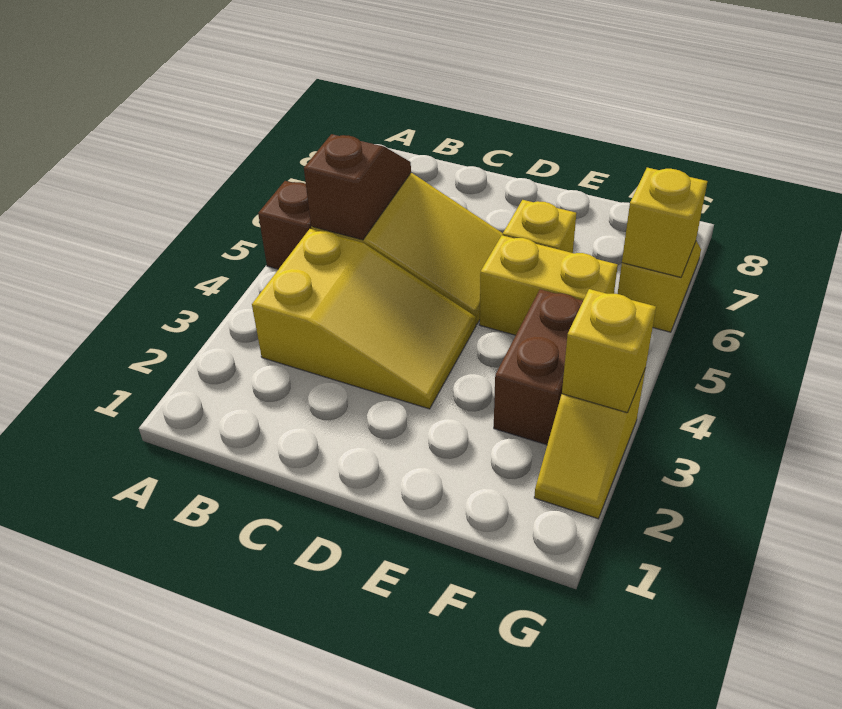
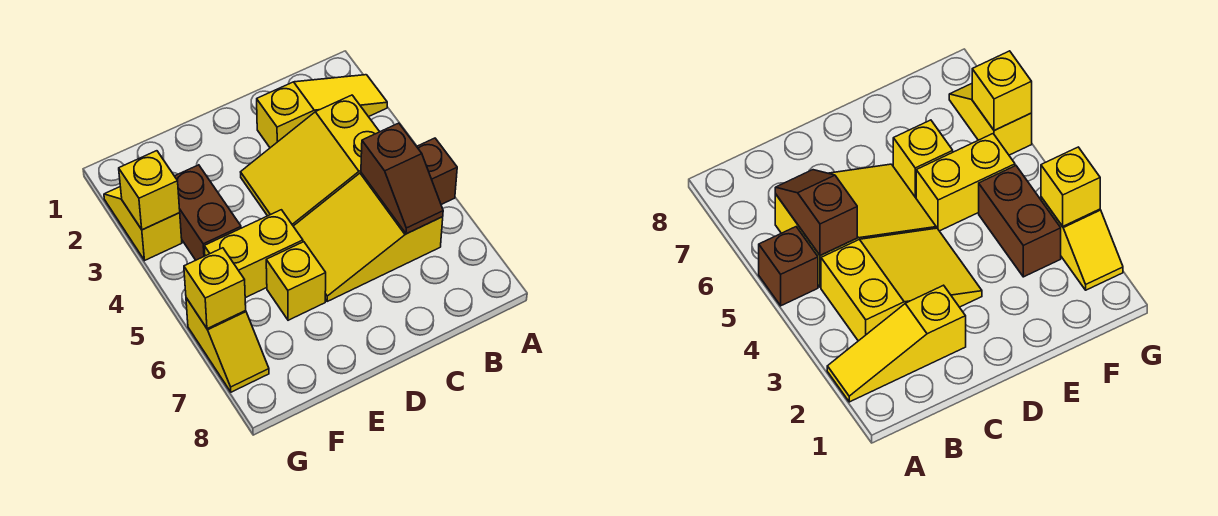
none -> yellow 1x3 slope [257,75,387,148]

